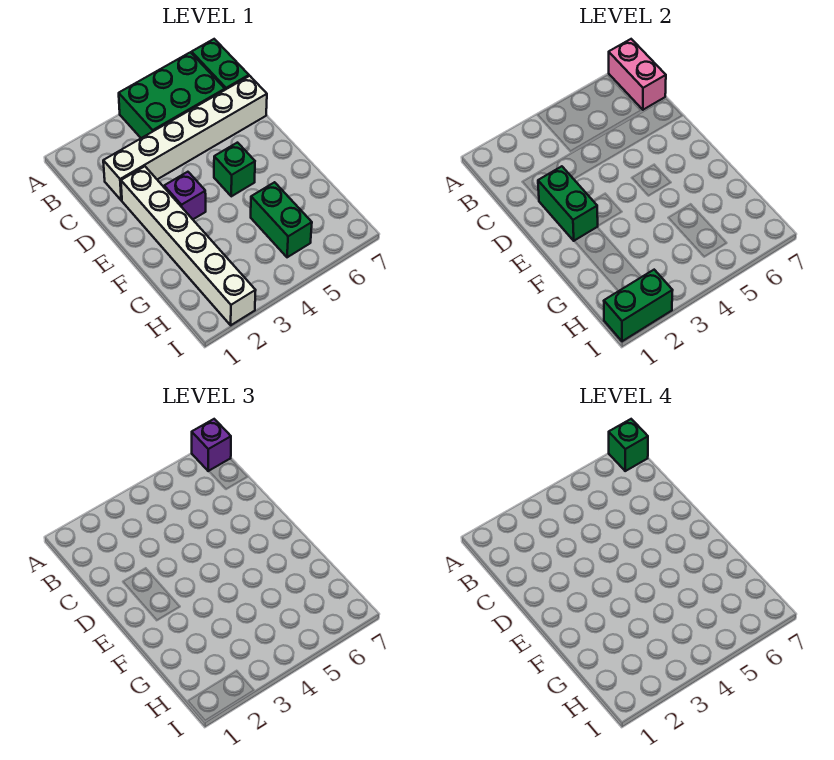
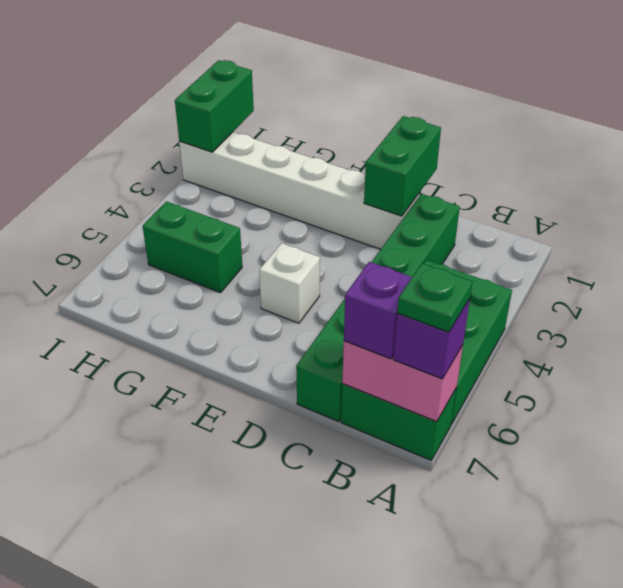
green 1x1 brick [609,419,648,471] -> green 1x1 plate [397,263,473,332]
white 1x6 brick [103,76,267,200] -> green 1x6 brick [296,194,460,422]
green 1x2 brick [538,166,598,241] -> green 1x2 brick turned to [364,116,441,216]
purple 1x1 brick [164,172,206,219] -> purple 1x1 brick moved to [344,262,412,359]
green 1x1 brick [214,143,255,196] -> white 1x1 brick [259,243,320,323]

